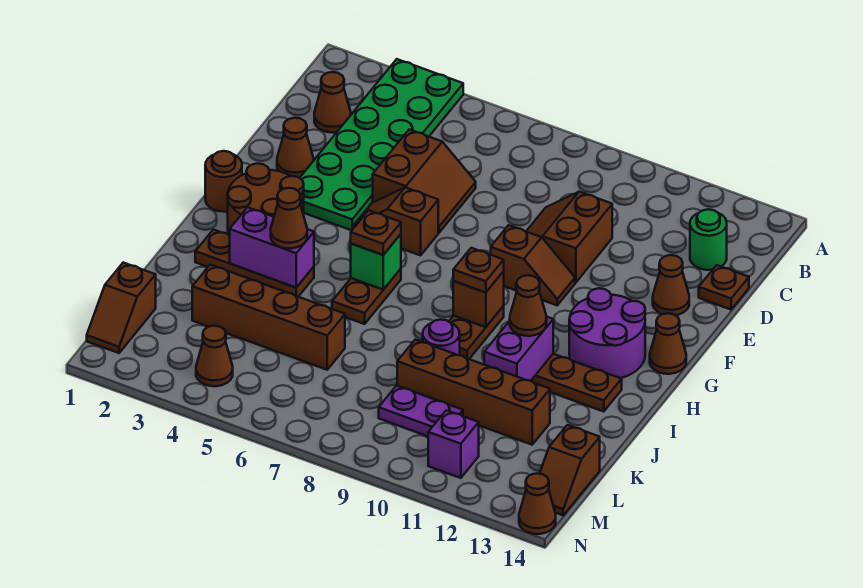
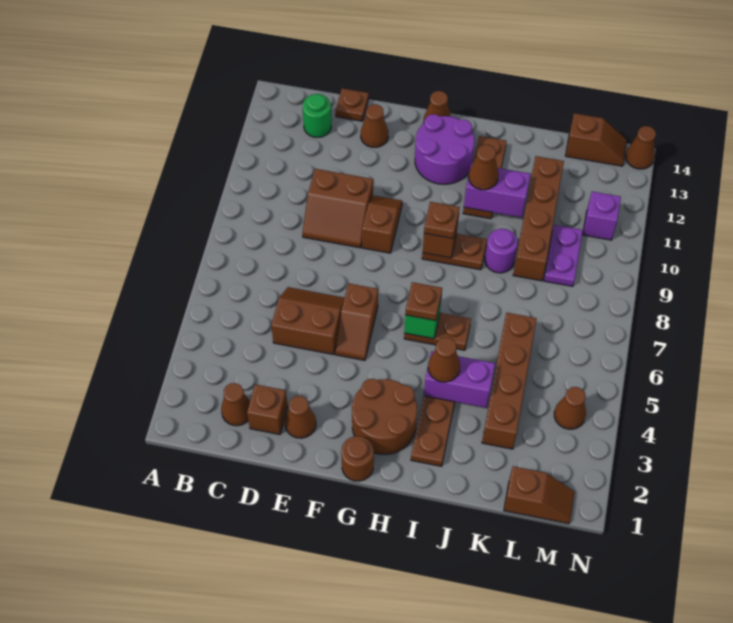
green 2x6 plate [300,59,463,230] -> none
none -> brown 1x1 brick [247,384,288,435]
purple 1x2 brick [230,207,314,288] -> purple 1x2 brick turned to [424,351,495,408]

